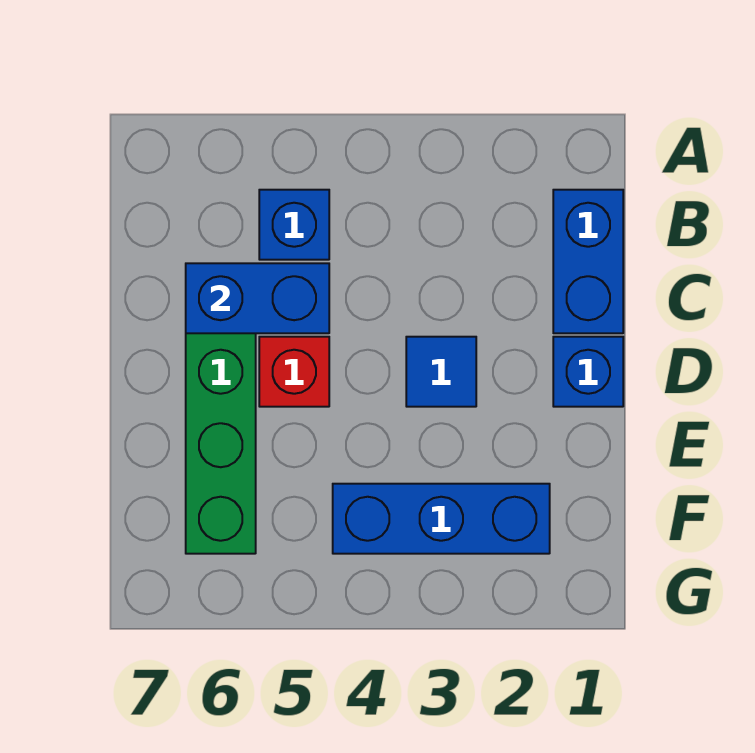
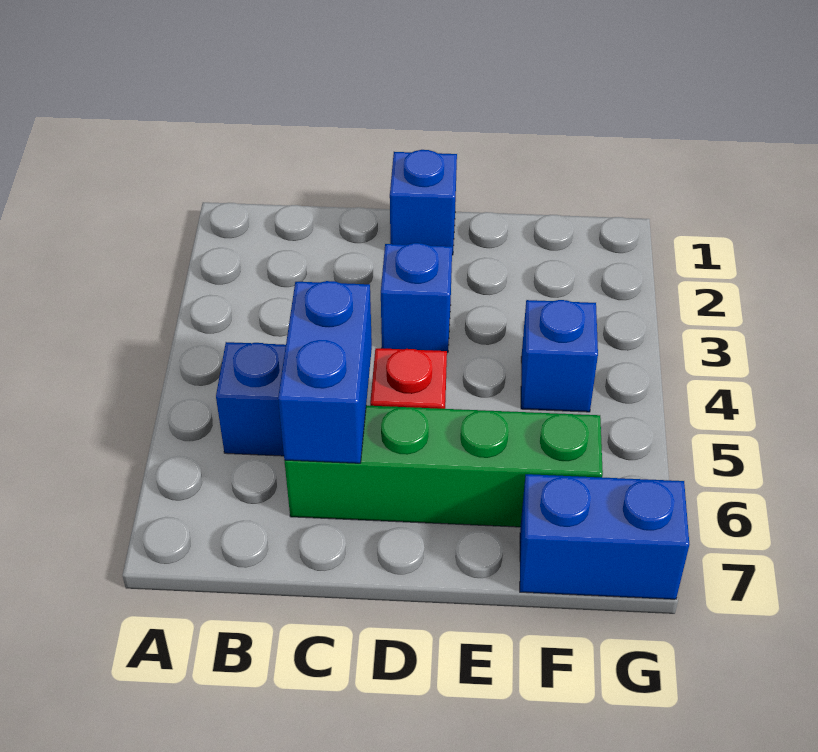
blue 1x2 brick [553,190,623,333] -> blue 1x2 brick moved to [520,474,689,599]
blue 1x1 tile [406,337,476,407] -> blue 1x1 brick [381,243,452,353]
blue 1x3 brick [333,484,550,554] -> blue 1x1 brick [521,300,598,412]

